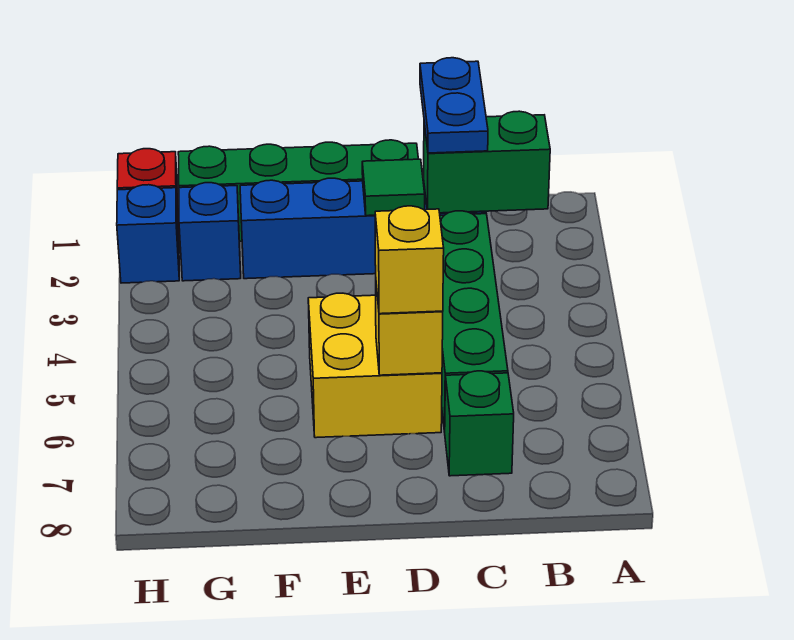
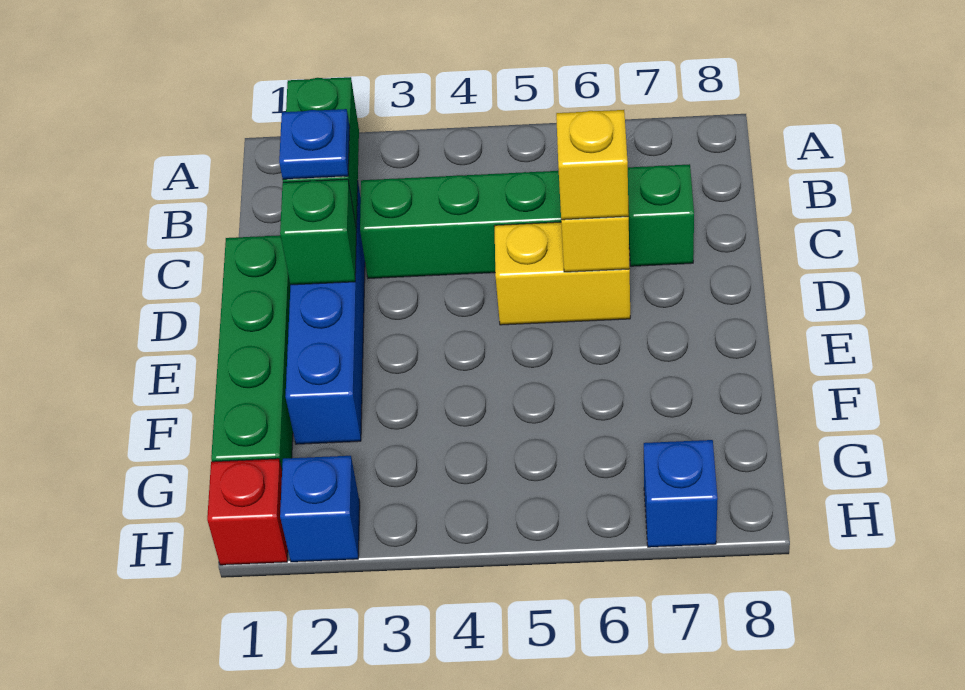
blue 1x2 plate [420,58,488,153] -> blue 1x1 plate [279,109,350,179]
green 1x1 tile [362,159,425,216] -> green 1x1 brick [280,179,357,285]
yellow 2x2 brick [308,293,442,438] -> yellow 1x2 brick [495,222,630,325]
blue 1x1 brick [179,183,241,281] -> blue 1x1 brick moved to [644,440,718,547]

